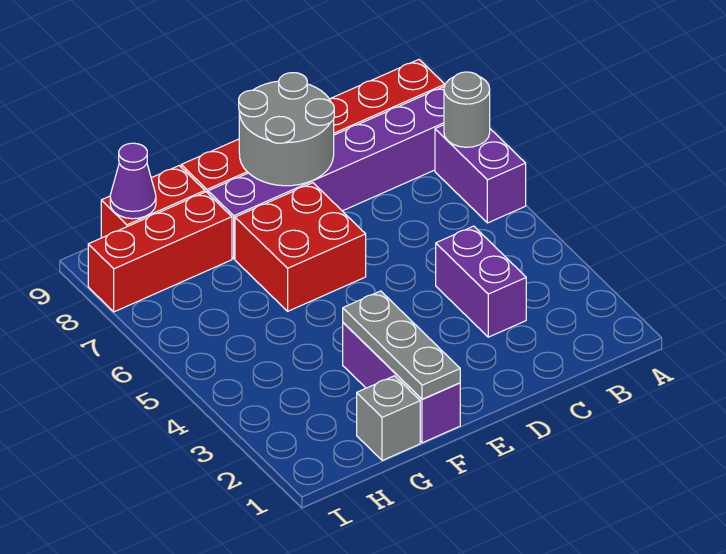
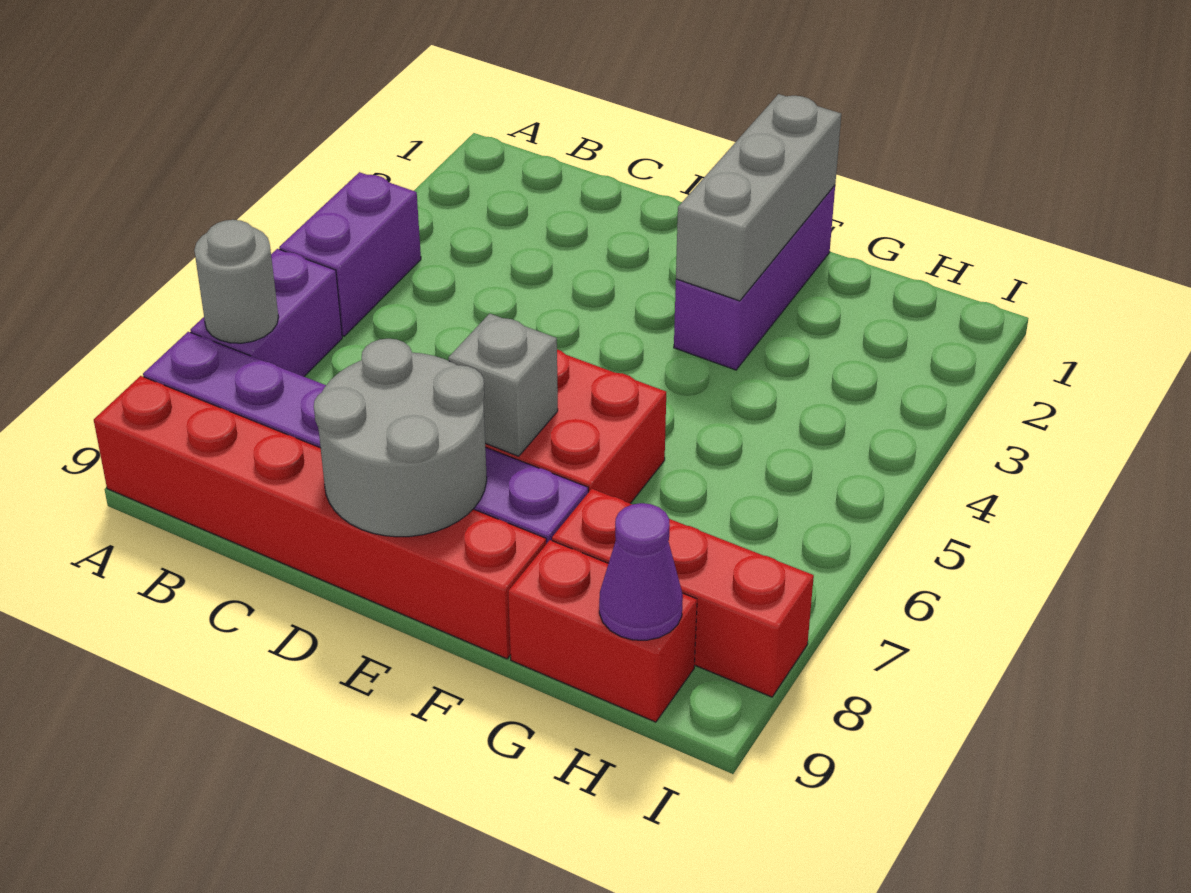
purple 1x2 brick [436,226,526,337] -> purple 1x2 brick moved to [279,172,421,336]
grey 1x3 plate [343,291,460,399] -> grey 1x3 brick [676,94,841,301]
grey 1x1 brick [357,376,420,461] -> grey 1x1 brick moved to [448,313,558,456]

